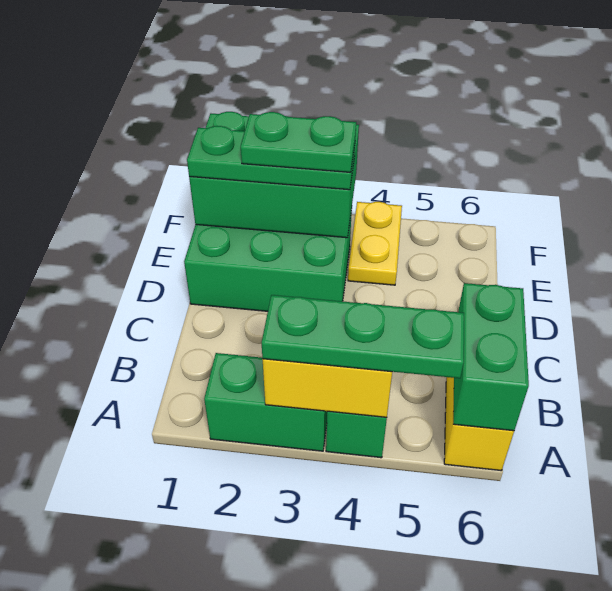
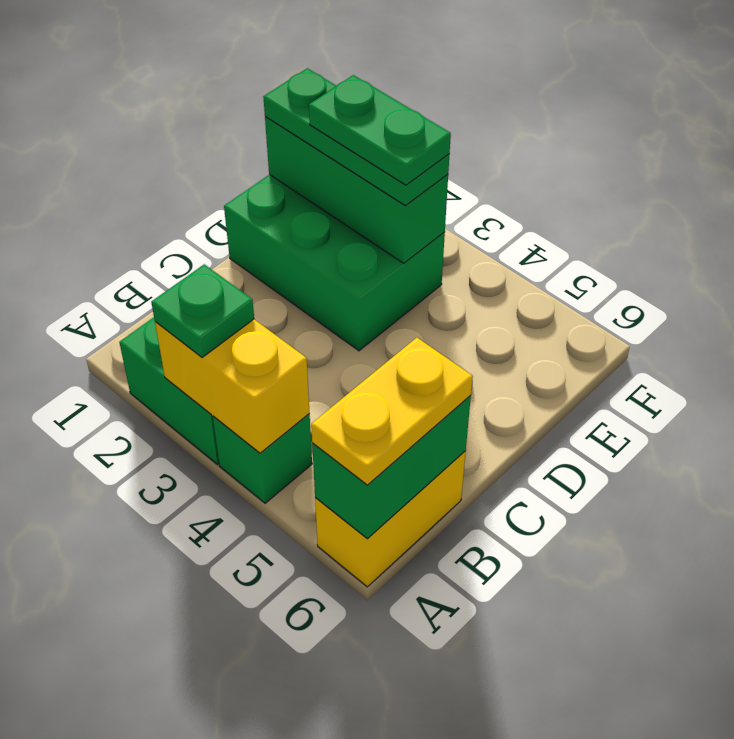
green 1x3 plate [262,295,464,378] -> green 1x1 plate [151,264,254,357]
green 2x3 brick [189,112,359,238] -> green 1x3 brick [265,117,448,263]
yellow 1x2 plate [348,202,402,285] -> yellow 1x2 plate moved to [311,338,473,485]

